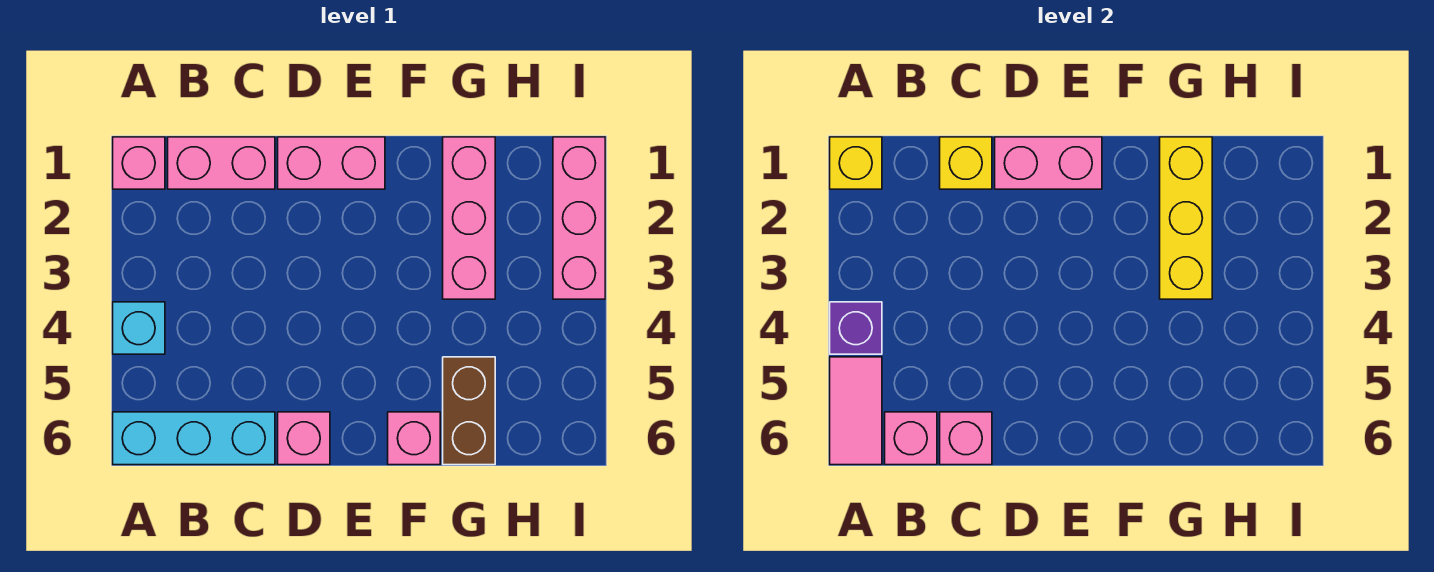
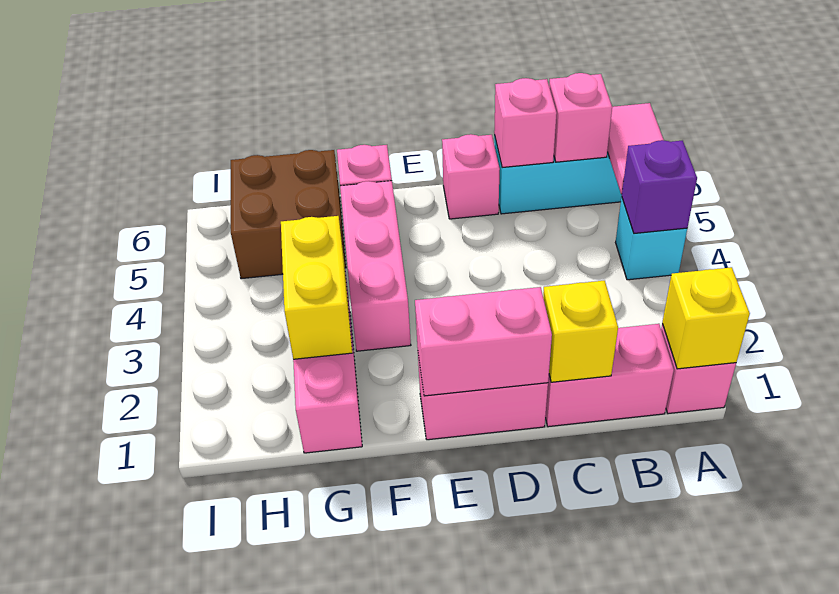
yellow 1x3 brick [1160,137,1212,299] -> yellow 1x2 brick [281,216,352,359]
brown 1x2 brick [443,357,495,465] -> brown 2x2 brick [231,150,346,279]
pink 1x3 brick [553,137,605,299] -> pink 1x3 brick moved to [340,181,411,351]

